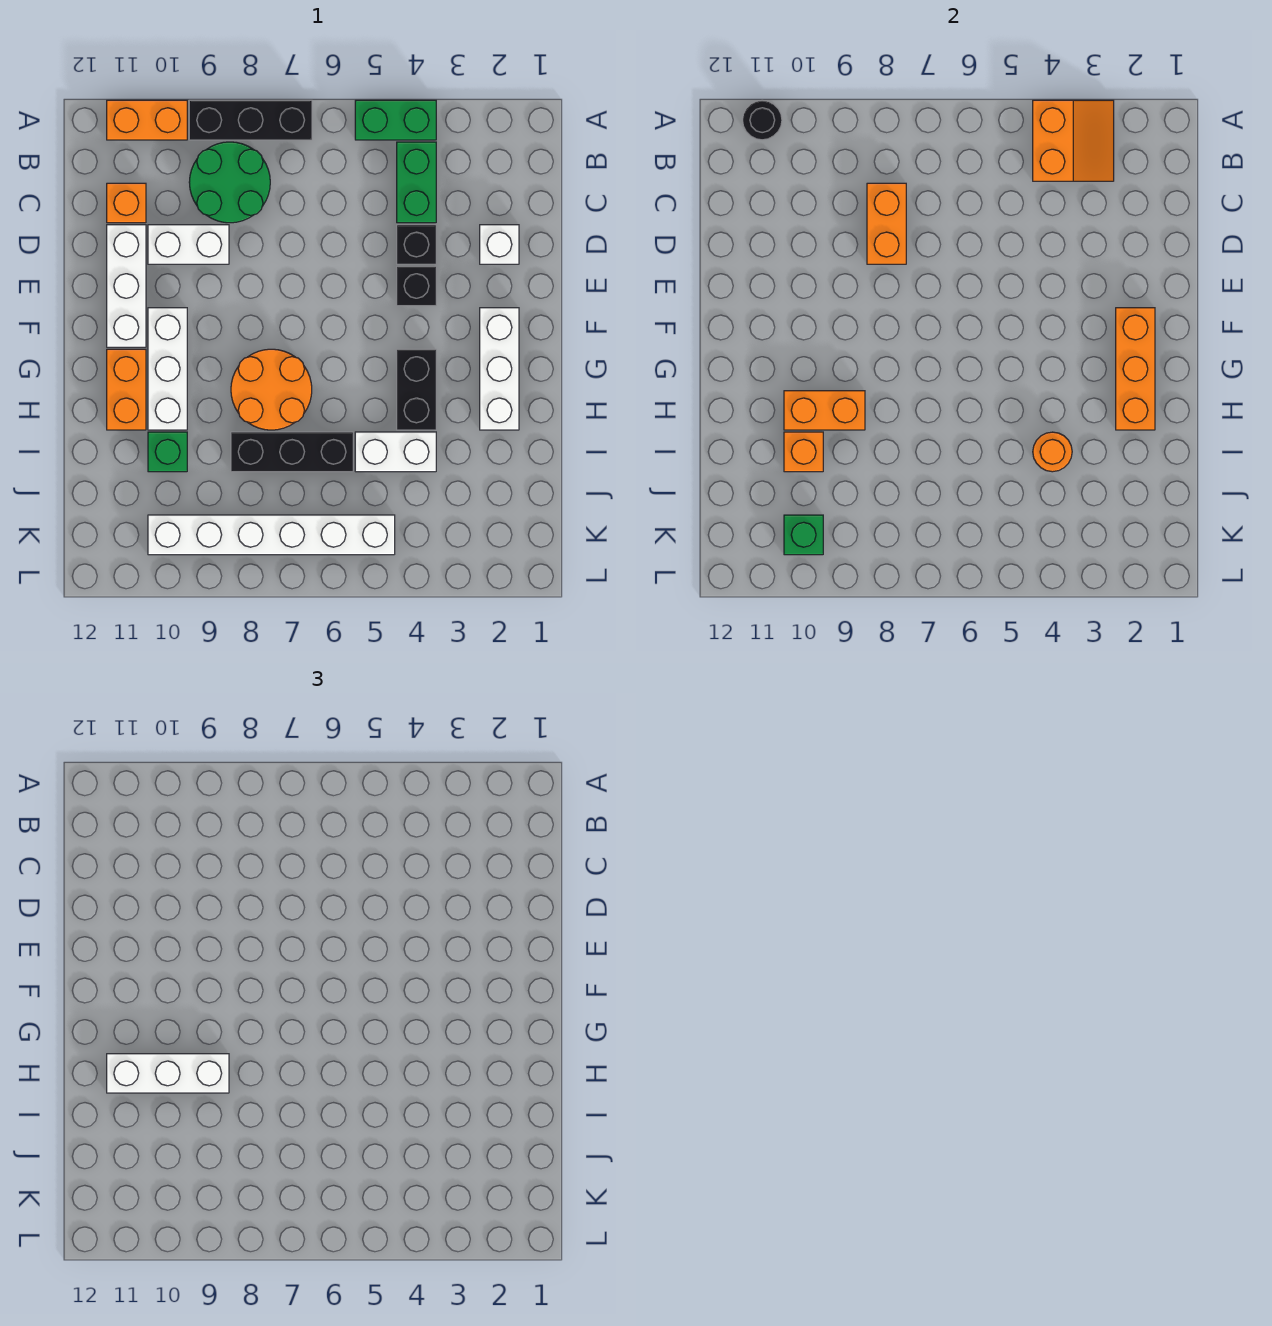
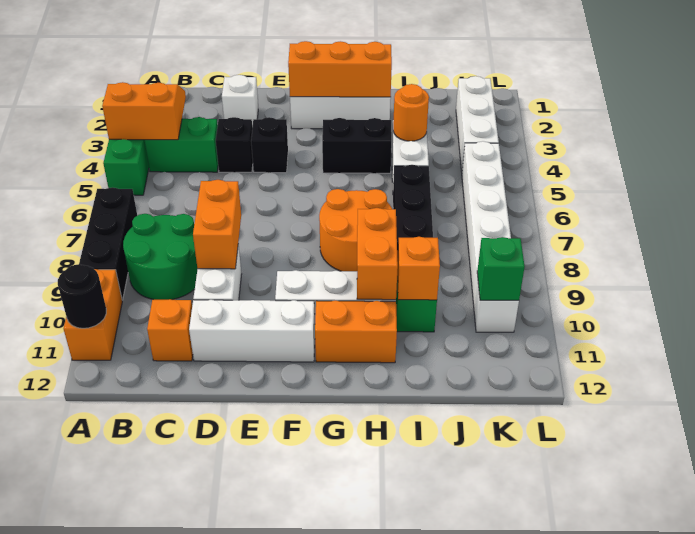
orange 1x2 brick [867,183,906,264] -> orange 1x2 brick turned to [193,180,241,269]
white 1x3 brick [107,1054,229,1093] -> white 1x3 brick moved to [456,76,499,172]

